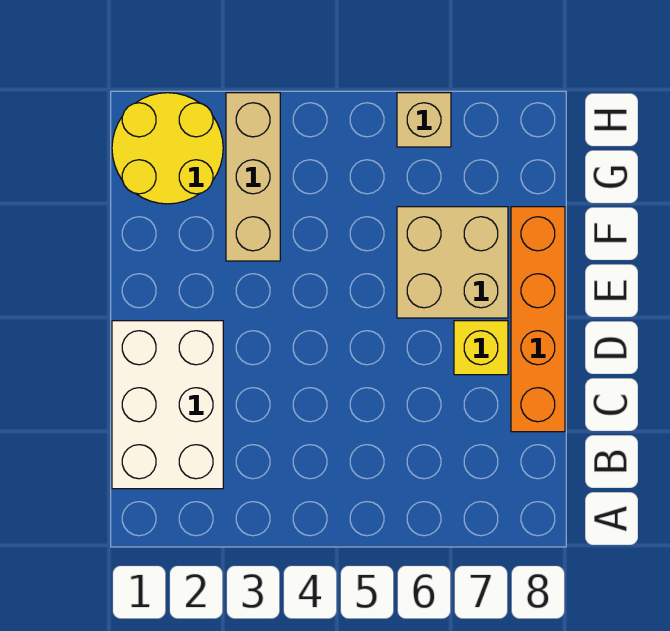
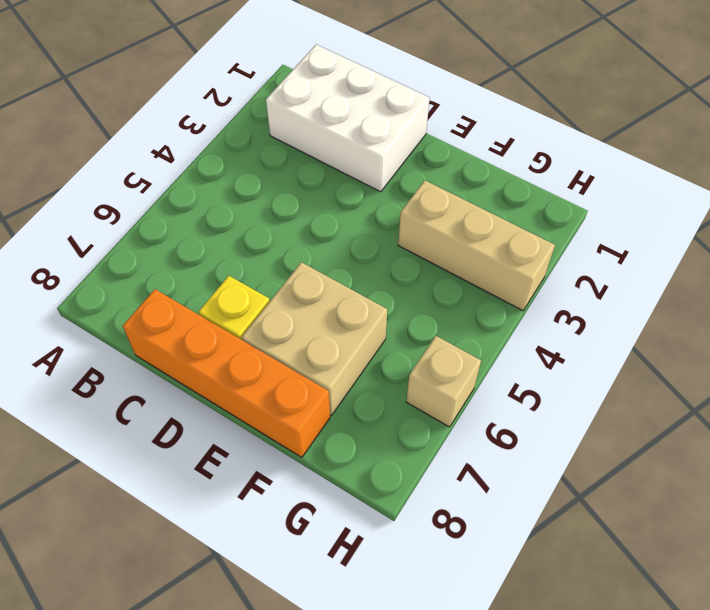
yellow 2x2 round brick [112,93,223,204] -> none

